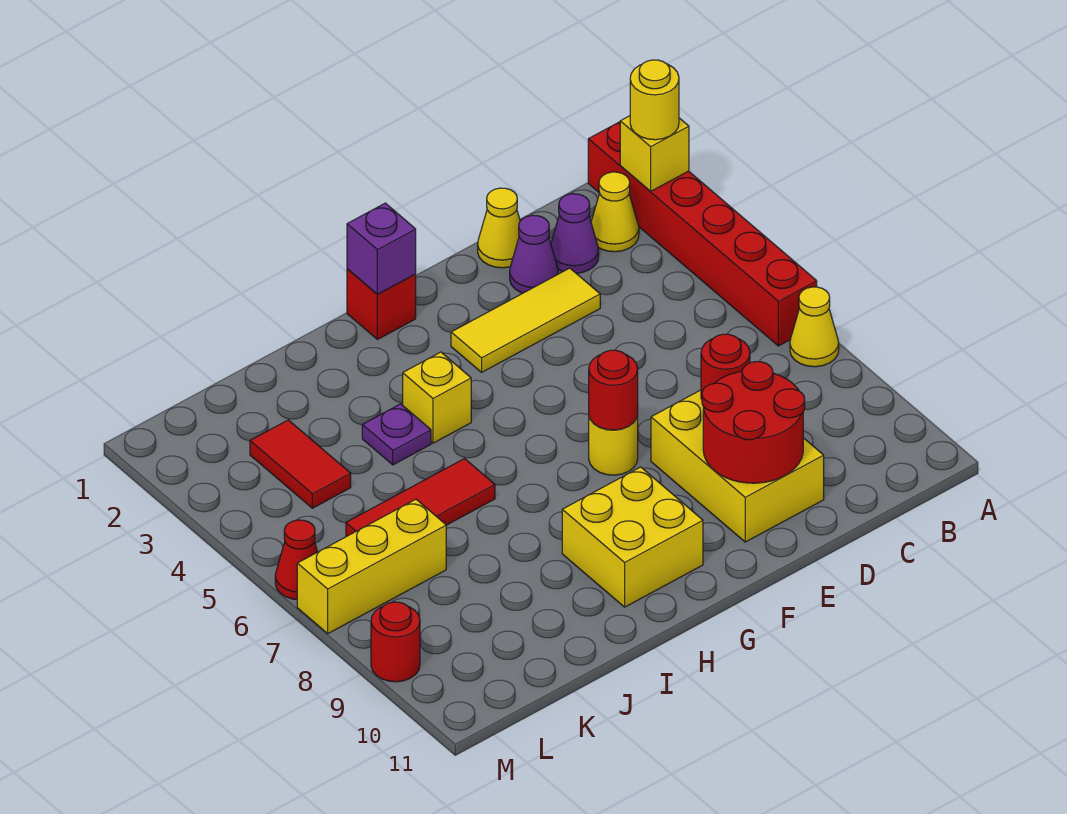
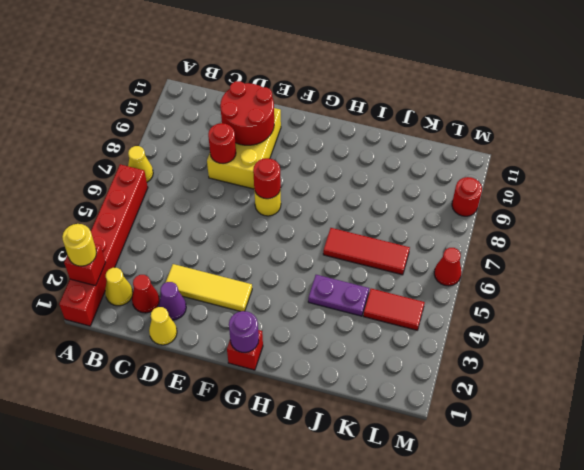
yellow 1x1 brick [620,116,689,191] -> red 1x1 brick [64,244,106,286]
purple 1x1 cone [551,194,599,273] -> red 1x1 cone [132,275,159,313]
purple 1x1 brick [347,203,416,294] -> purple 1x1 round brick [229,311,259,353]
yellow 2x2 brick [562,467,703,607] -> none
yellow 1x1 brick [403,352,471,443] -> none
purple 1x1 plate [362,404,431,465] -> purple 1x2 plate [308,275,369,316]
red 1x2 tile [250,420,351,508] -> red 1x2 tile turned to [363,289,425,330]
yellow 1x3 brick [297,499,446,634] -> none

